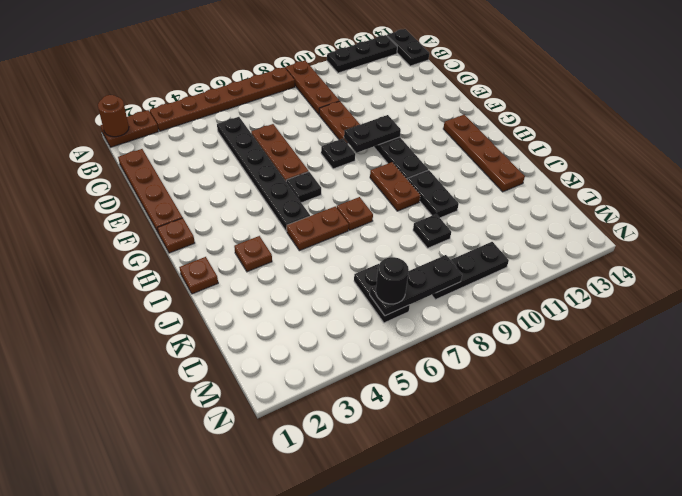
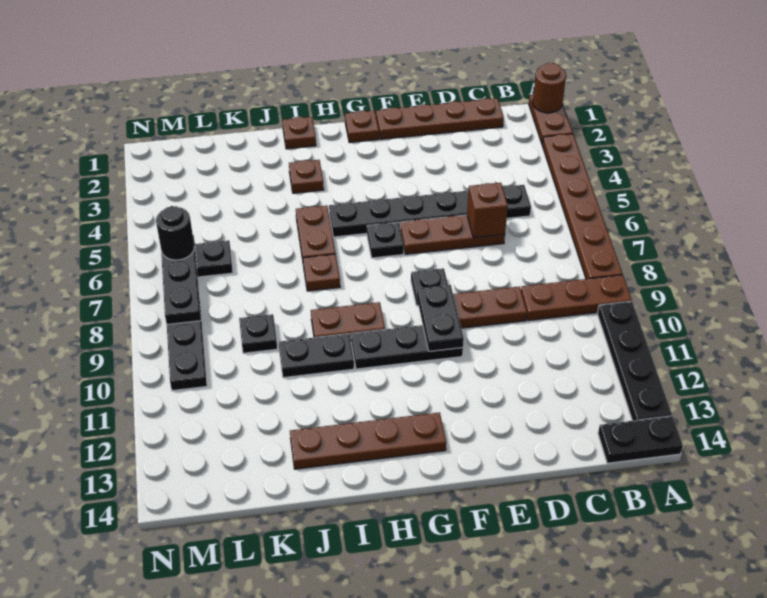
black 1x3 plate [327,35,397,73] -> black 1x4 plate [597,301,672,421]
none -> brown 1x1 brick [467,183,508,238]

